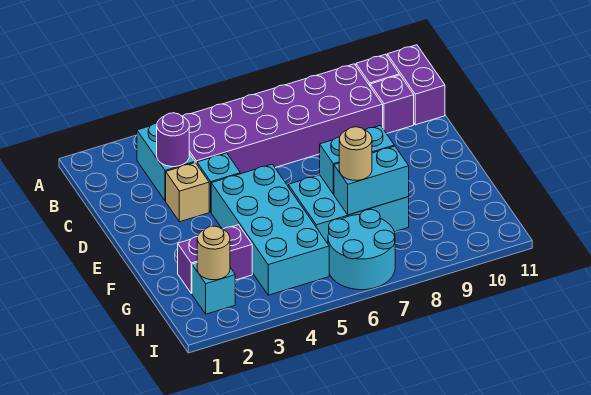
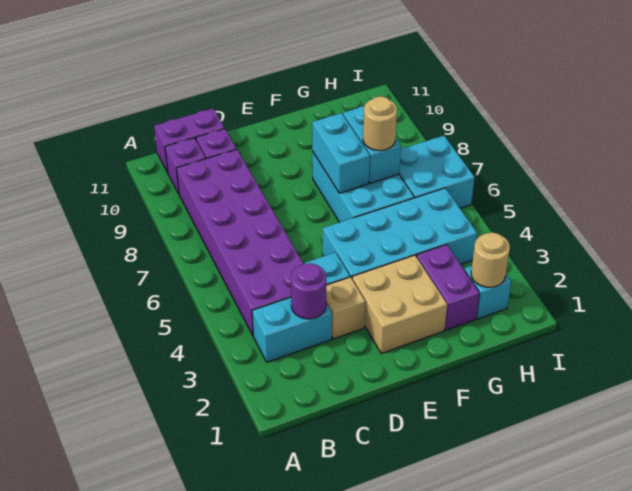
none -> tan 2x2 brick [352,255,447,353]
cyan 2x2 round brick [328,209,395,290] -> cyan 2x2 brick [399,136,475,208]

